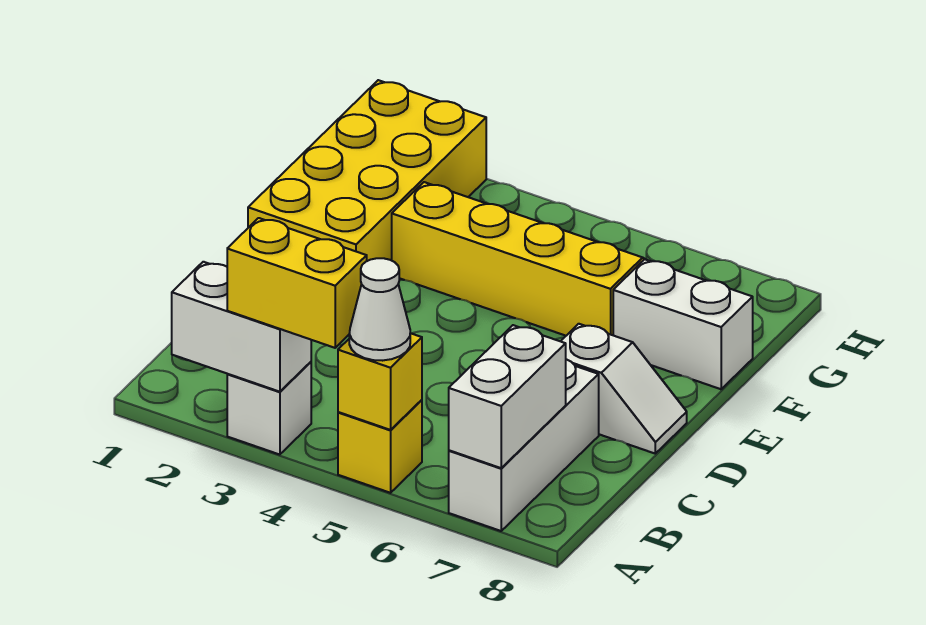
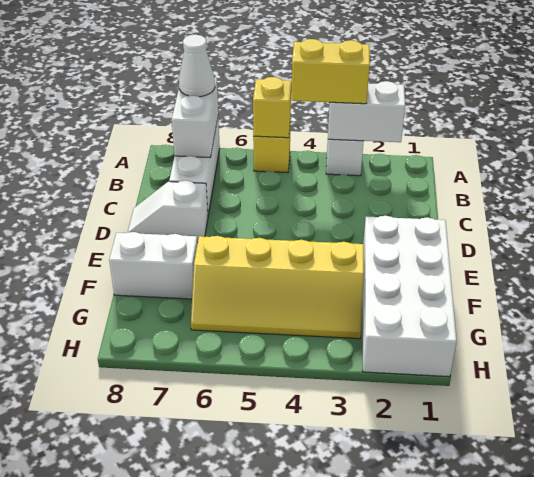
white 1x1 cone [349,258,410,361] -> white 1x1 cone moved to [179,35,215,97]
yellow 2x4 brick [248,80,486,261] -> white 2x4 brick [363,216,457,377]

